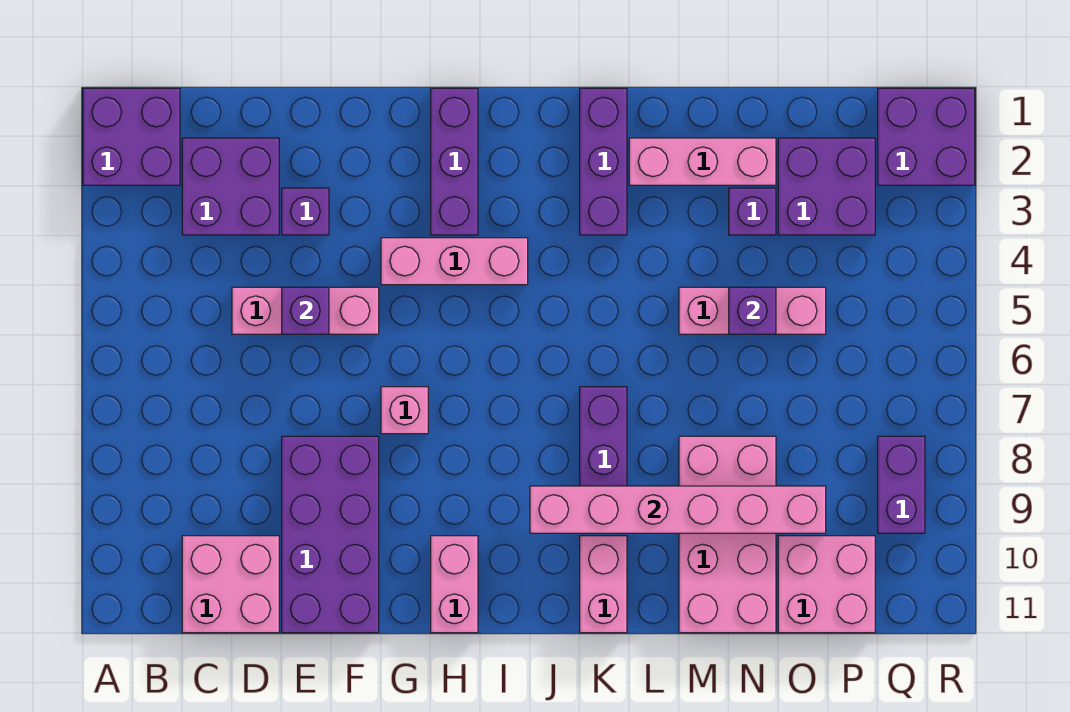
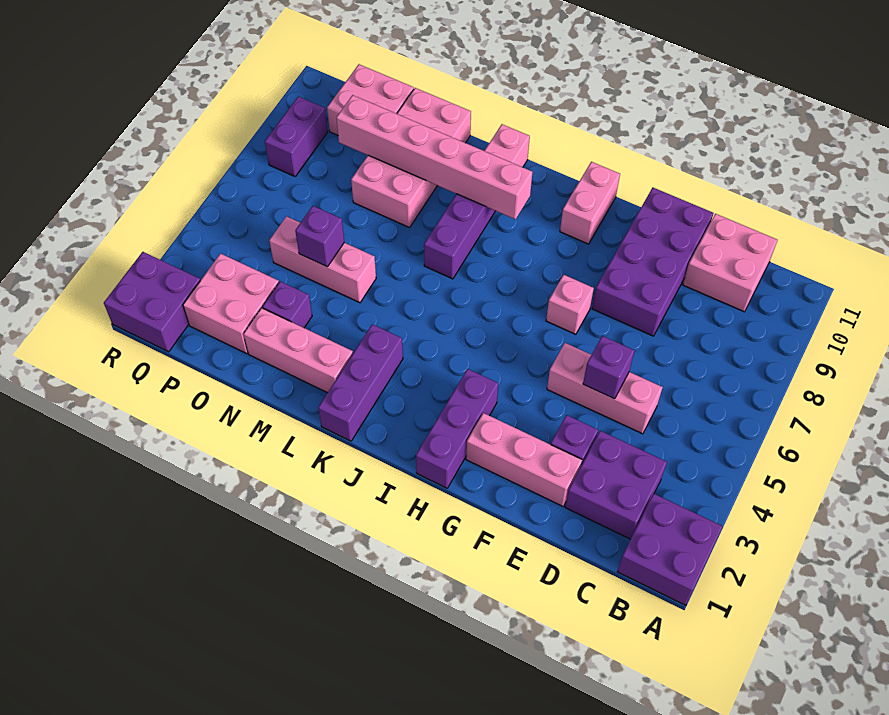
pink 1x3 brick [381,238,528,285] -> pink 1x3 brick moved to [466,413,582,506]
purple 2x2 brick [778,138,875,235] -> pink 2x2 brick [183,254,279,354]

